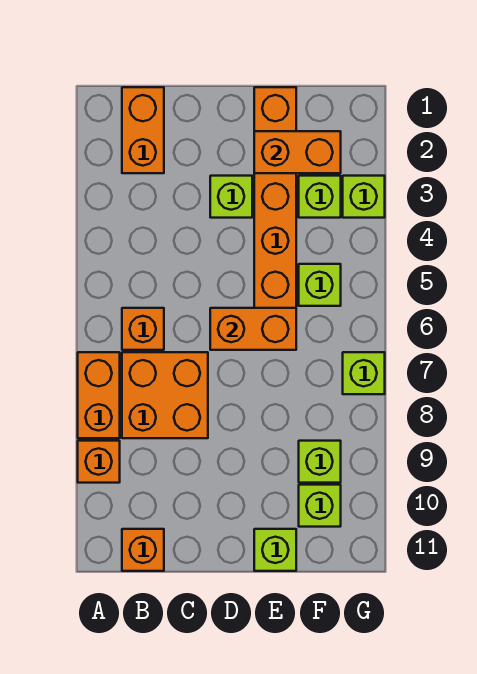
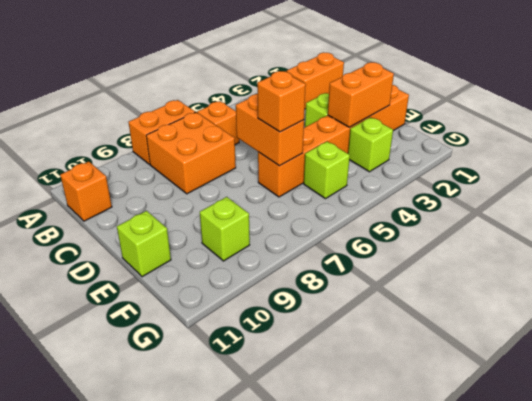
orange 1x1 brick [78,441,120,483] -> orange 1x1 brick moved to [257,71,306,132]
orange 1x2 brick [254,131,341,173] -> orange 1x2 brick turned to [328,62,394,127]
lime 1x1 brick [299,485,341,527] -> none
lime 1x1 brick [343,176,385,218] -> none
lime 1x1 brick [343,352,385,394] -> none

